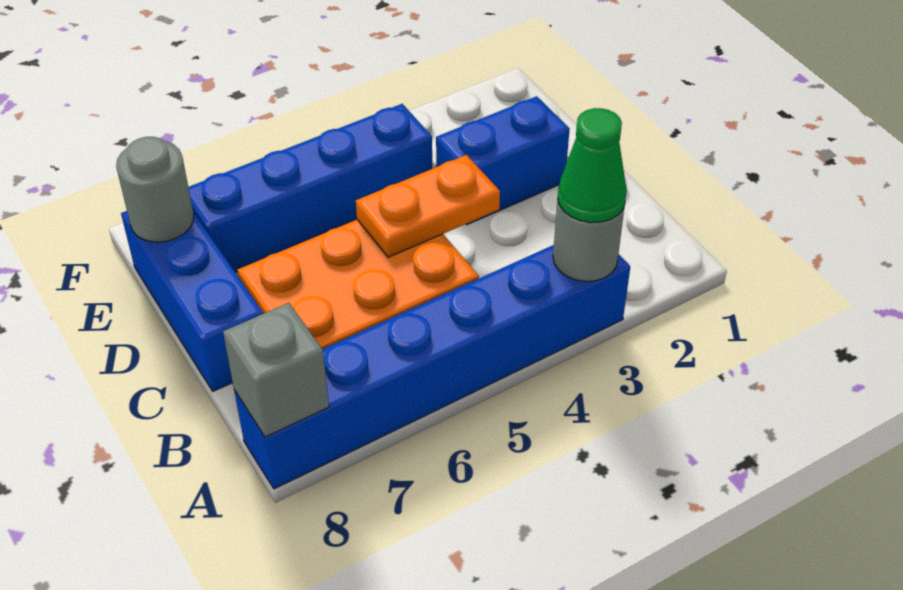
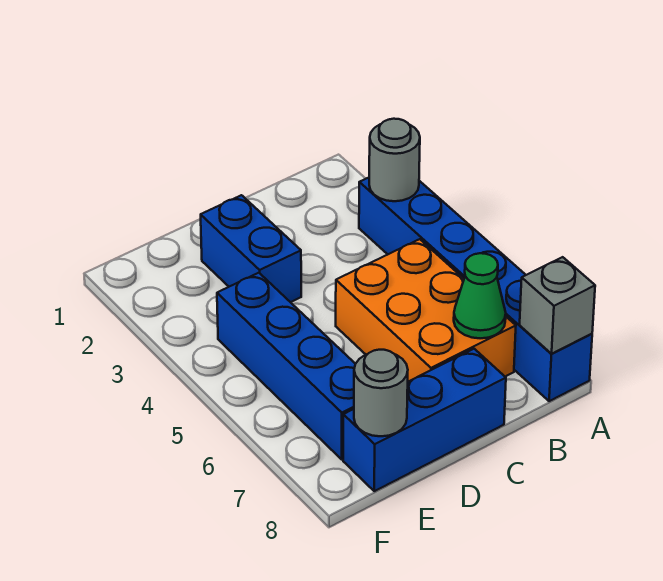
green 1x1 cone [558,108,627,223] -> green 1x1 cone moved to [454,253,506,338]
orange 1x2 plate [356,155,500,257] -> none

